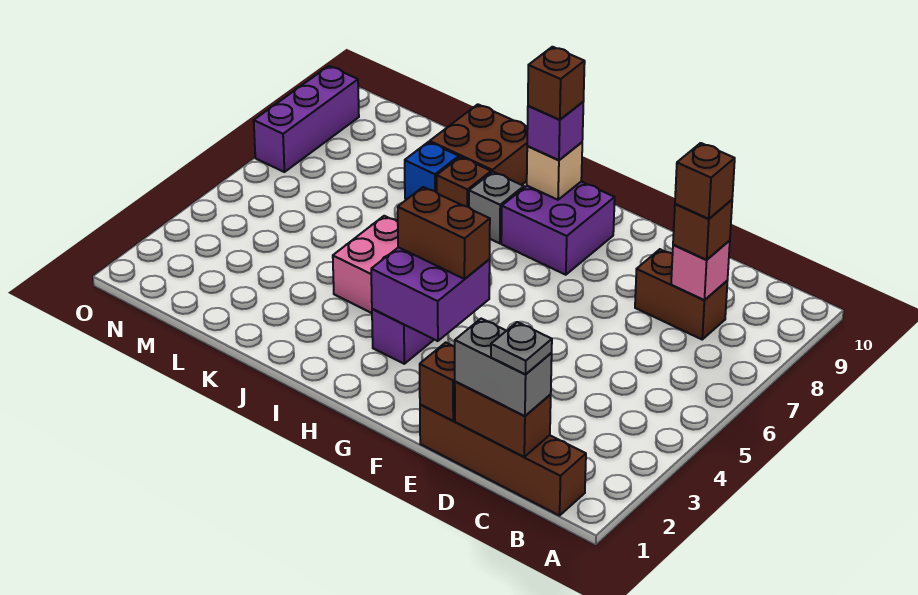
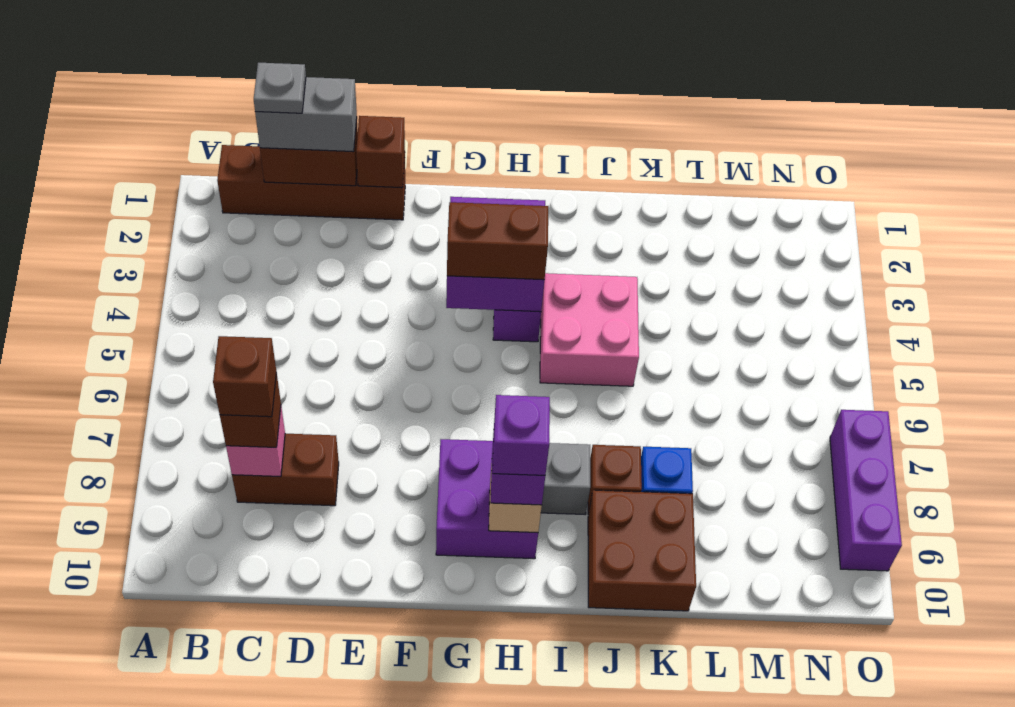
brown 1x1 brick [528,47,585,120] -> purple 1x1 brick [493,395,550,475]

